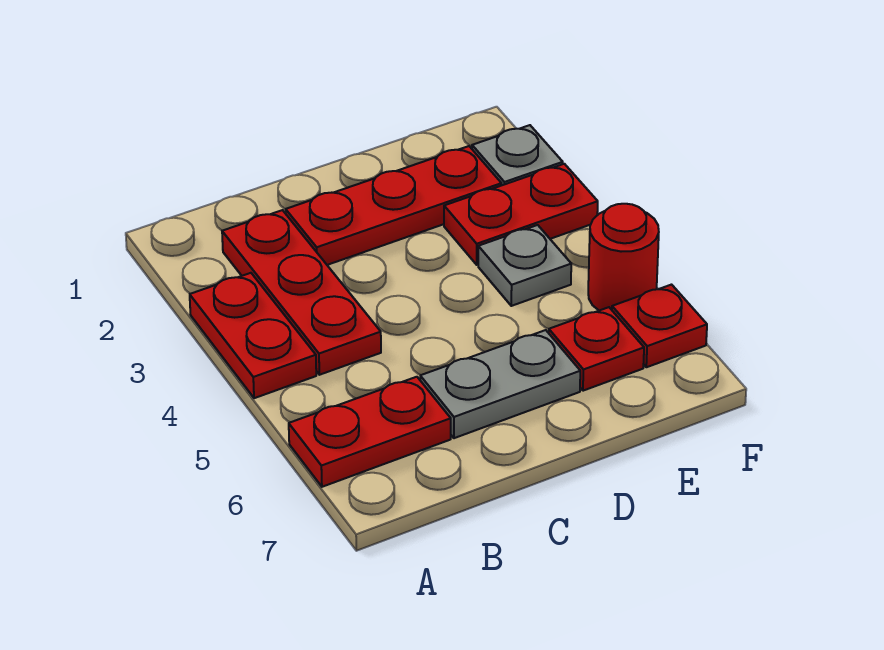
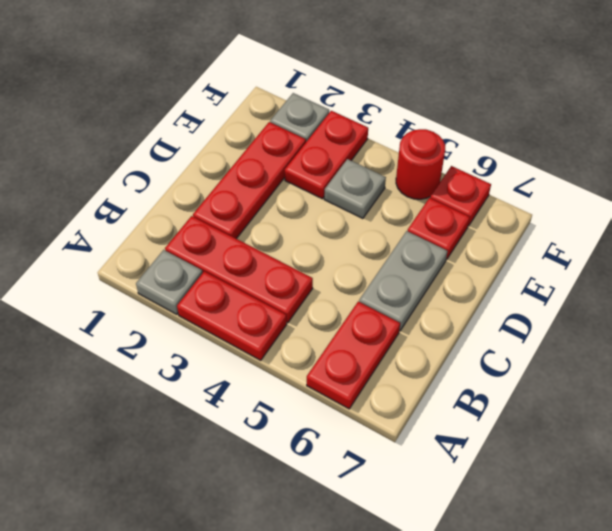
none -> grey 1x1 plate [136,250,203,314]

